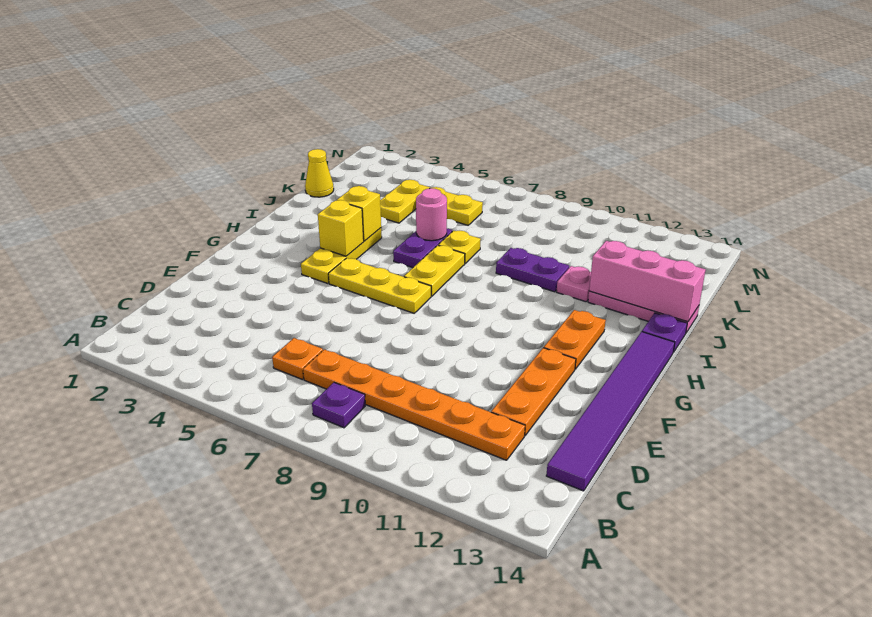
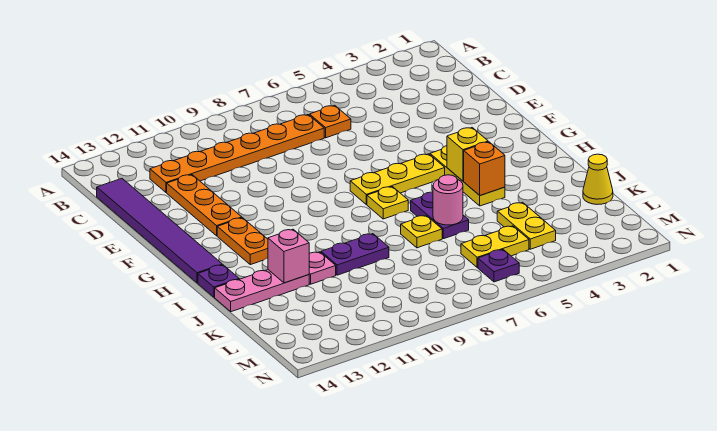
purple 1x1 plate [312,382,365,428] -> purple 1x1 plate moved to [478,250,519,282]
yellow 1x2 plate [404,245,465,296] -> yellow 1x1 plate [367,187,408,219]
yellow 1x1 brick [337,186,381,241] -> orange 1x1 brick [464,142,505,195]
pink 1x3 brick [589,241,706,322] -> pink 1x1 brick [268,229,309,283]

